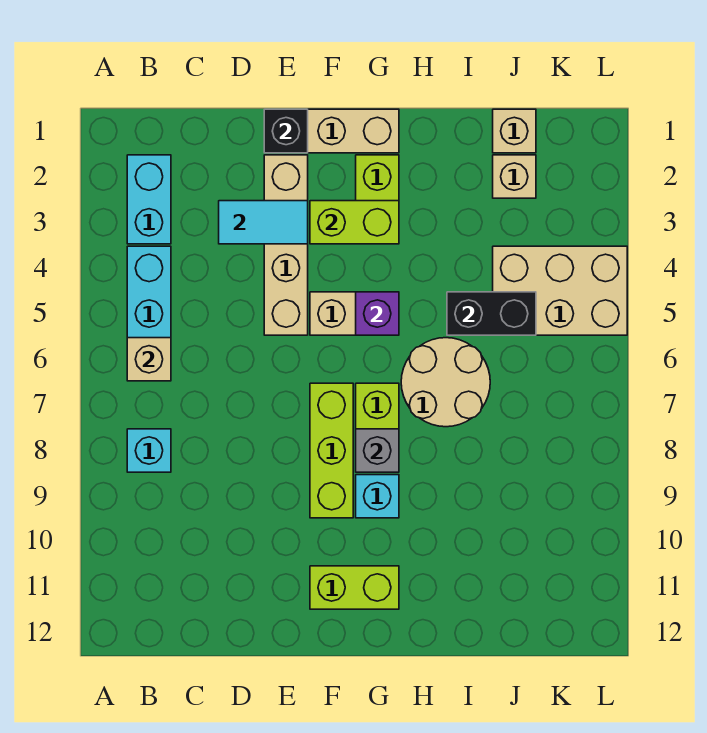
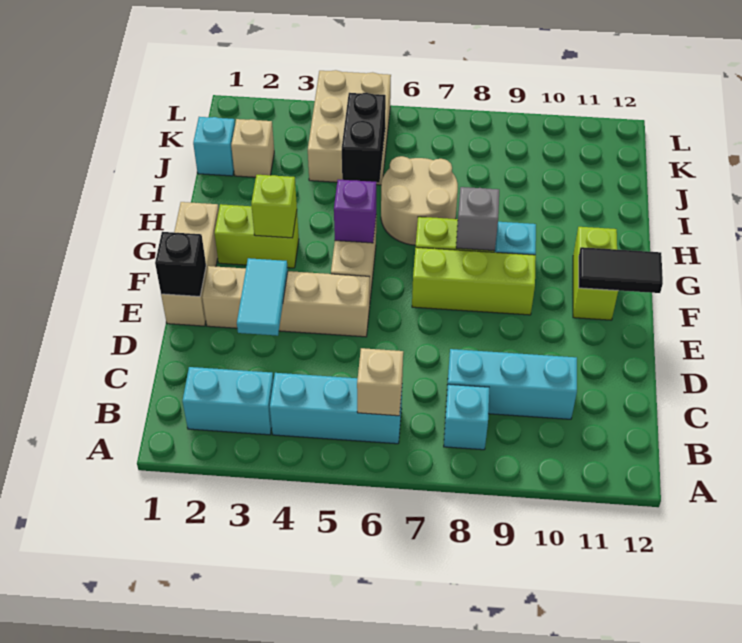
none -> cyan 1x3 brick [446,349,577,419]
lime 1x2 brick [310,201,399,244] -> lime 1x1 brick [251,175,297,238]
none -> black 1x2 tile [579,247,663,293]
tan 1x1 brick [493,109,536,153] -> cyan 1x1 brick [193,117,235,176]

